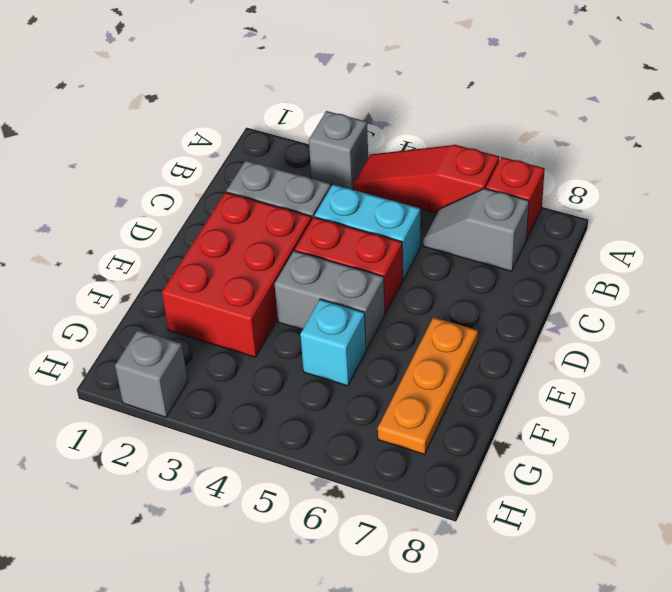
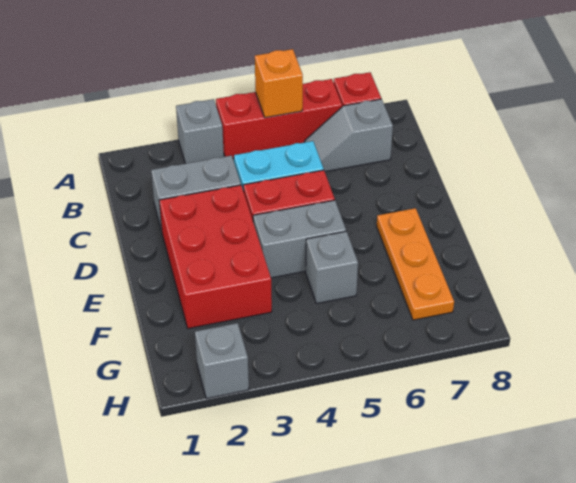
red 1x3 slope [354,145,499,213] -> red 1x3 brick [216,79,342,158]
none -> orange 1x1 brick [255,49,303,118]
cyan 1x1 brick [300,299,366,386] -> grey 1x1 brick [306,231,358,304]

